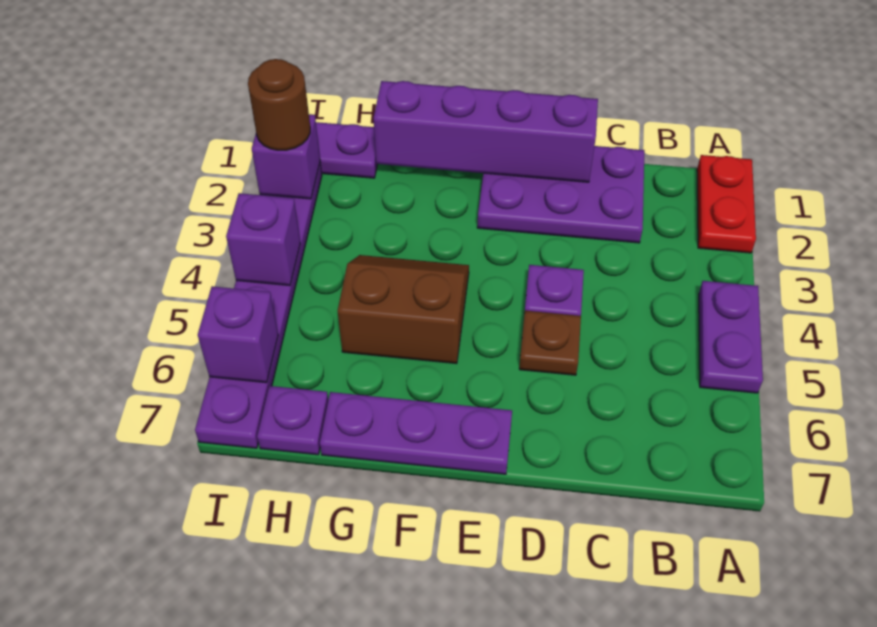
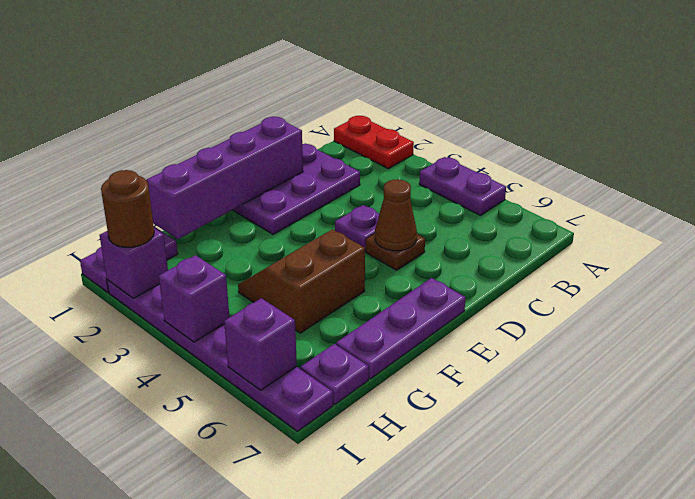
none -> brown 1x1 cone [375,179,417,251]

